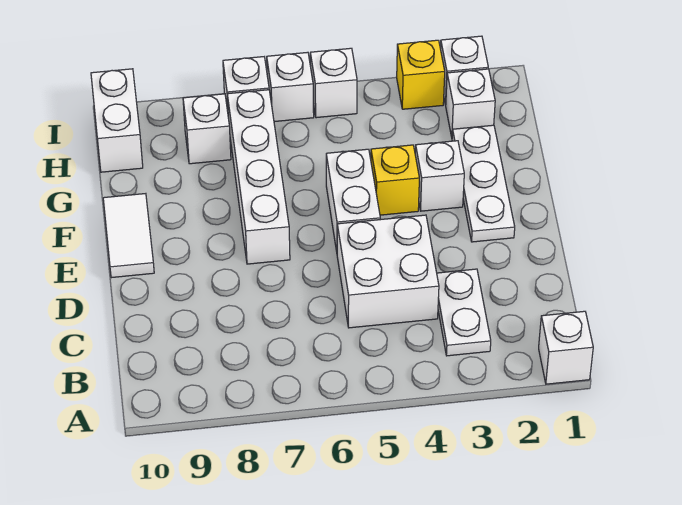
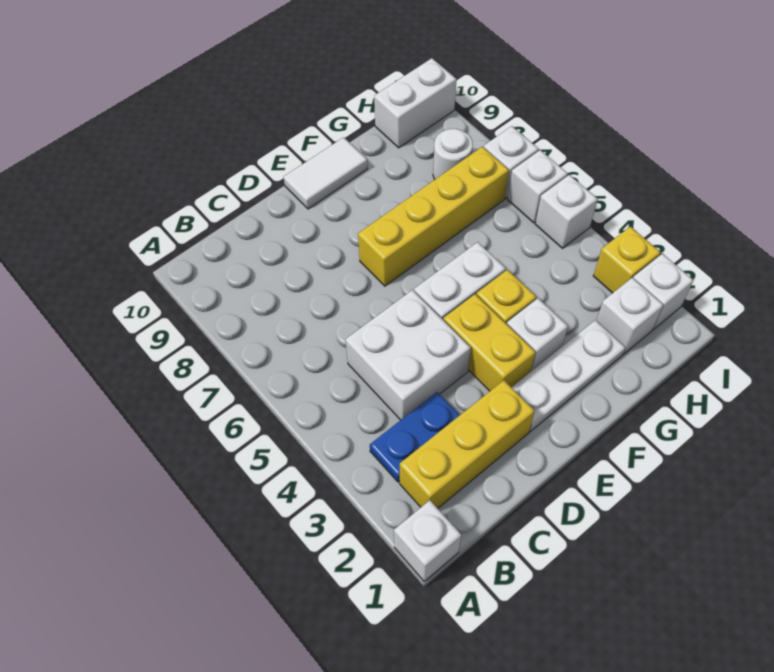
none -> yellow 1x3 brick [400,380,535,508]
white 1x2 plate [437,269,491,356] -> blue 1x2 plate [370,392,460,482]
none -> yellow 1x2 brick [443,294,536,391]
white 1x4 brick [227,90,290,264] -> yellow 1x4 brick [358,147,509,286]
white 1x1 brick [183,94,231,164] -> white 1x1 round brick [433,129,473,180]

